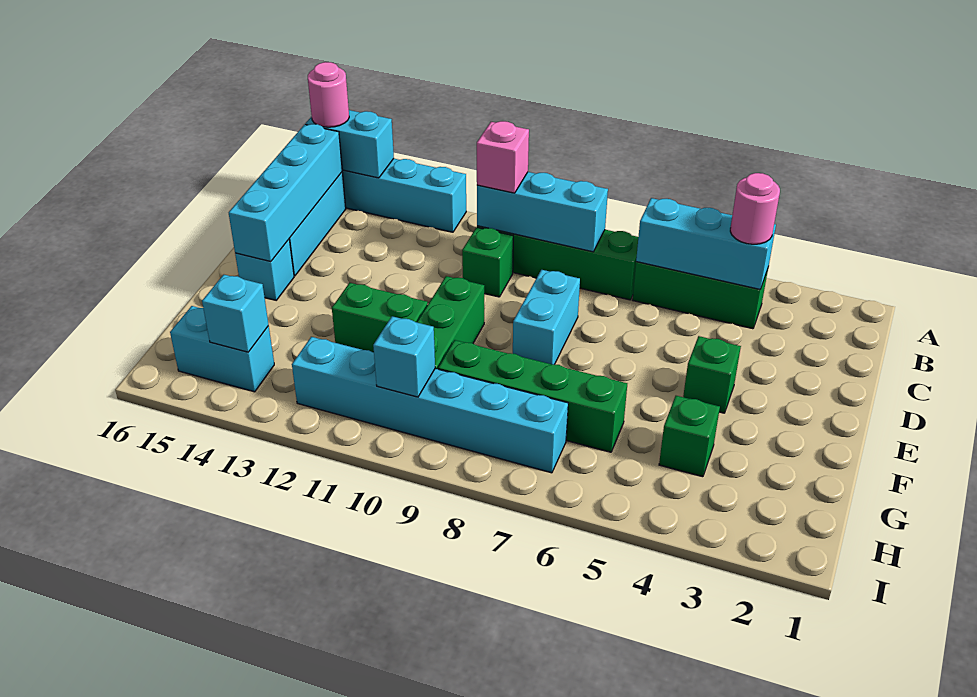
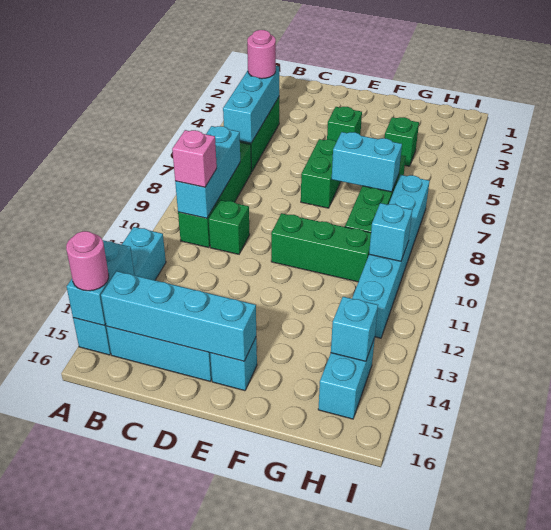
cyan 1x2 brick [513,270,580,364] -> cyan 1x2 brick moved to [332,132,402,192]
green 1x2 brick [332,283,428,353] -> green 1x2 brick moved to [301,139,341,208]

